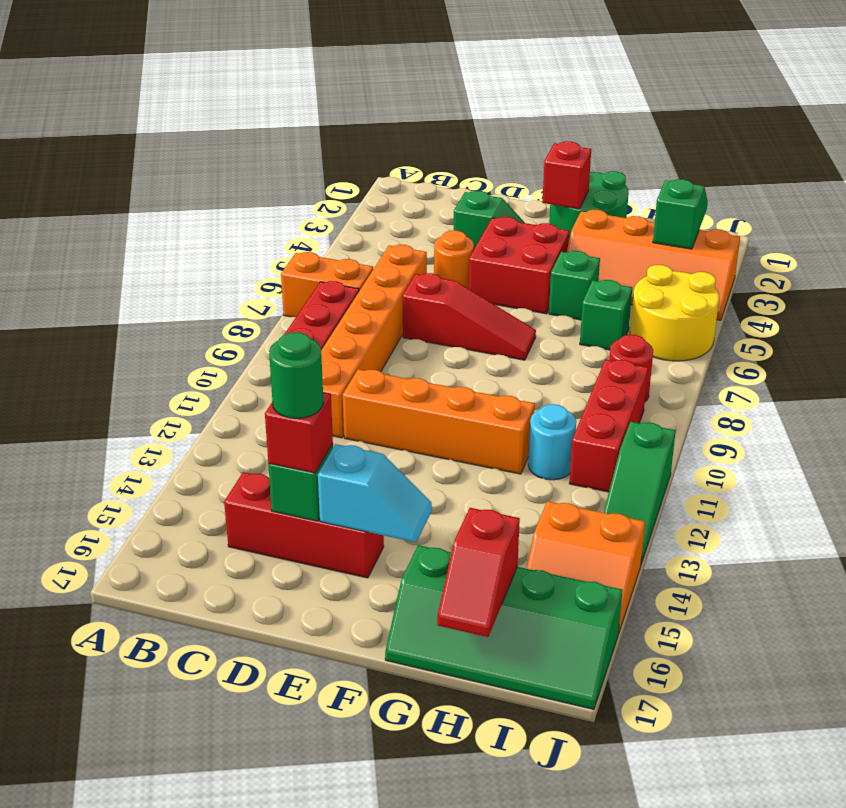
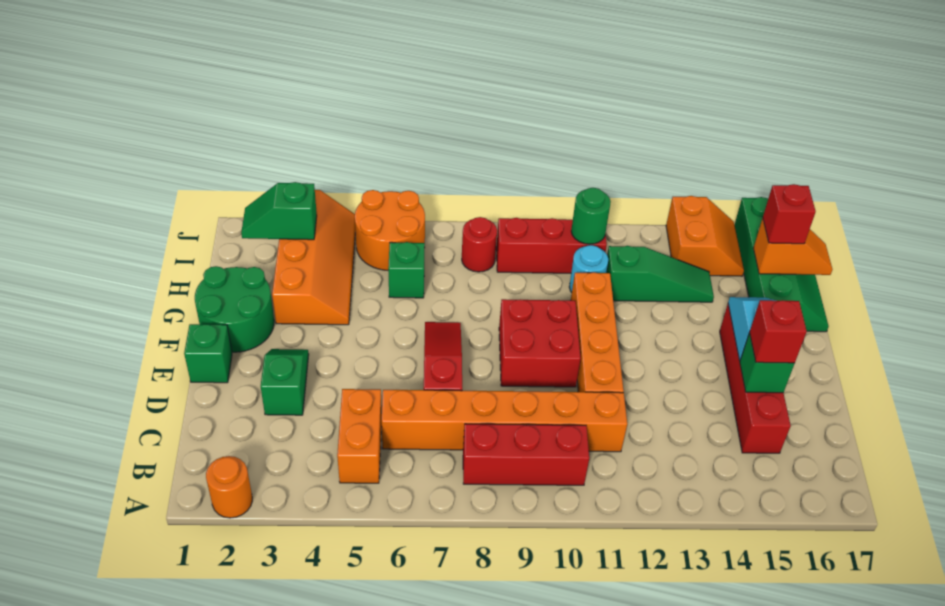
orange 1x2 brick [281,252,373,317] -> orange 1x2 brick moved to [337,389,382,483]
red 1x3 brick [224,472,384,578] -> red 1x4 brick [720,305,791,453]
orange 1x1 round brick [434,230,474,289] -> orange 1x1 round brick moved to [206,456,252,518]
green 1x1 round brick [269,332,324,418] -> green 1x1 round brick moved to [571,188,611,244]
red 2x2 brick [469,217,569,314] -> red 2x2 brick moved to [499,299,581,387]
red 1x1 brick [542,141,591,209] -> red 1x1 brick moved to [763,184,816,244]
green 1x1 brick [549,251,600,320] -> green 1x1 brick moved to [184,324,232,383]
red 1x2 slope [437,508,520,637] -> orange 1x2 slope [753,219,833,275]
yellow 2x2 round brick [630,265,719,361] -> orange 2x2 round brick [355,190,425,270]
green 1x3 slope [604,422,676,564] -> green 1x3 slope moved to [606,246,714,302]

